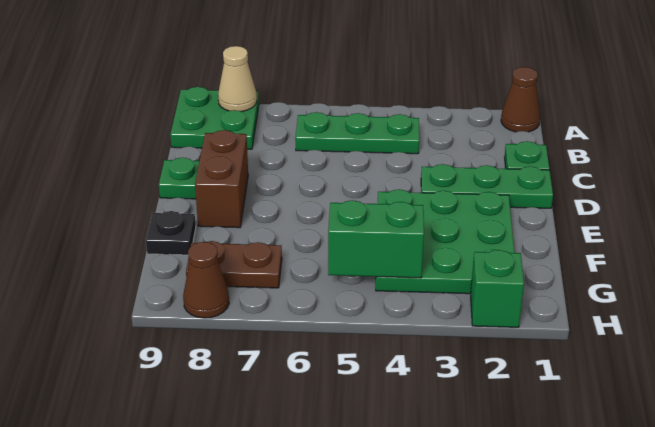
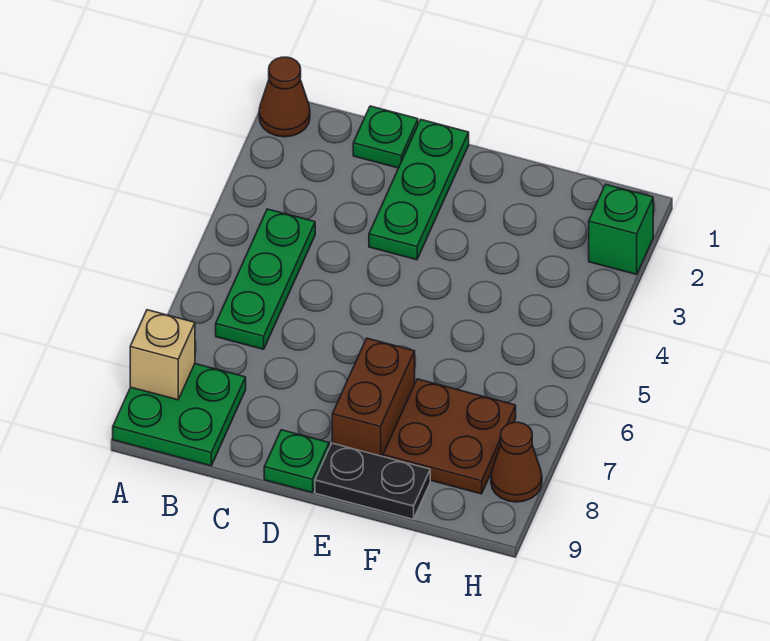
tan 1x1 cone [218,46,257,112] -> tan 1x1 brick [130,310,195,400]
brown 1x2 brick [195,130,248,228] -> brown 1x2 brick turned to [332,338,415,457]
green 3x3 plate [376,189,515,294] -> none
black 1x1 plate [146,211,196,255] -> black 1x2 plate [315,443,430,519]
green 1x2 brick [328,200,424,278] -> none
brown 1x2 plate [186,241,282,288] -> brown 2x2 plate [383,379,516,494]

